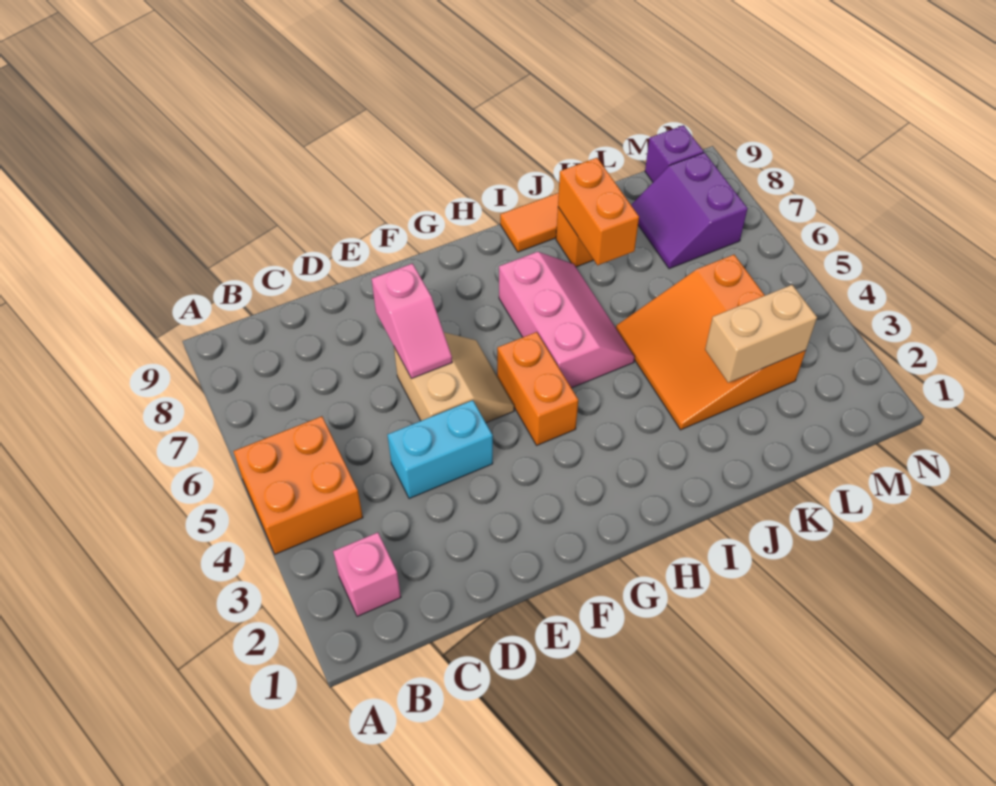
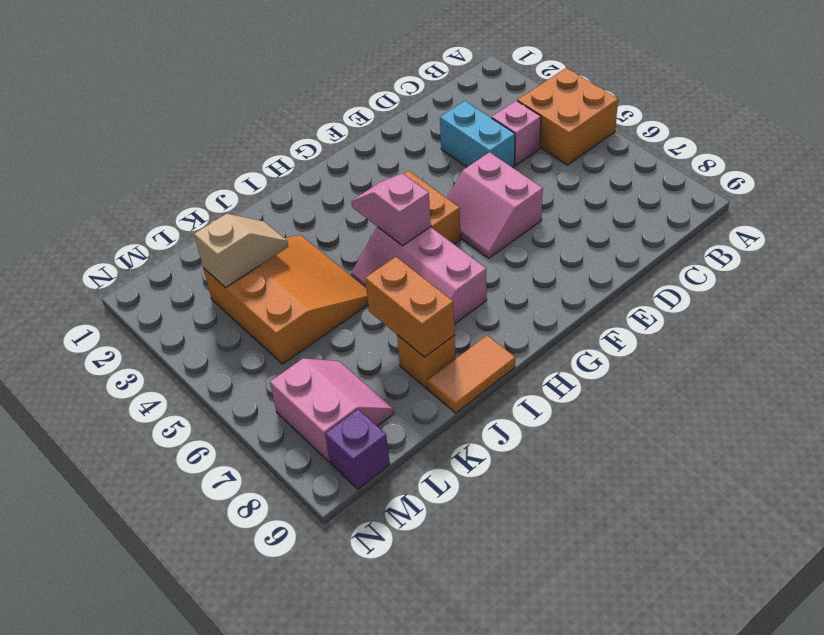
pink 1x1 brick [333,532,401,616] -> pink 1x1 brick moved to [492,101,541,165]
cyan 1x2 brick [388,400,493,499] -> cyan 1x2 brick turned to [440,101,515,168]
tan 2x2 slope [394,332,514,423] -> pink 2x2 slope [447,152,543,258]
pink 1x2 slope [372,264,452,379] -> pink 1x2 slope moved to [351,173,431,246]
tan 1x2 brick [705,285,817,383] -> tan 1x2 slope [194,214,288,288]
purple 2x2 slope [631,153,748,269] -> pink 2x2 slope [270,358,394,462]

